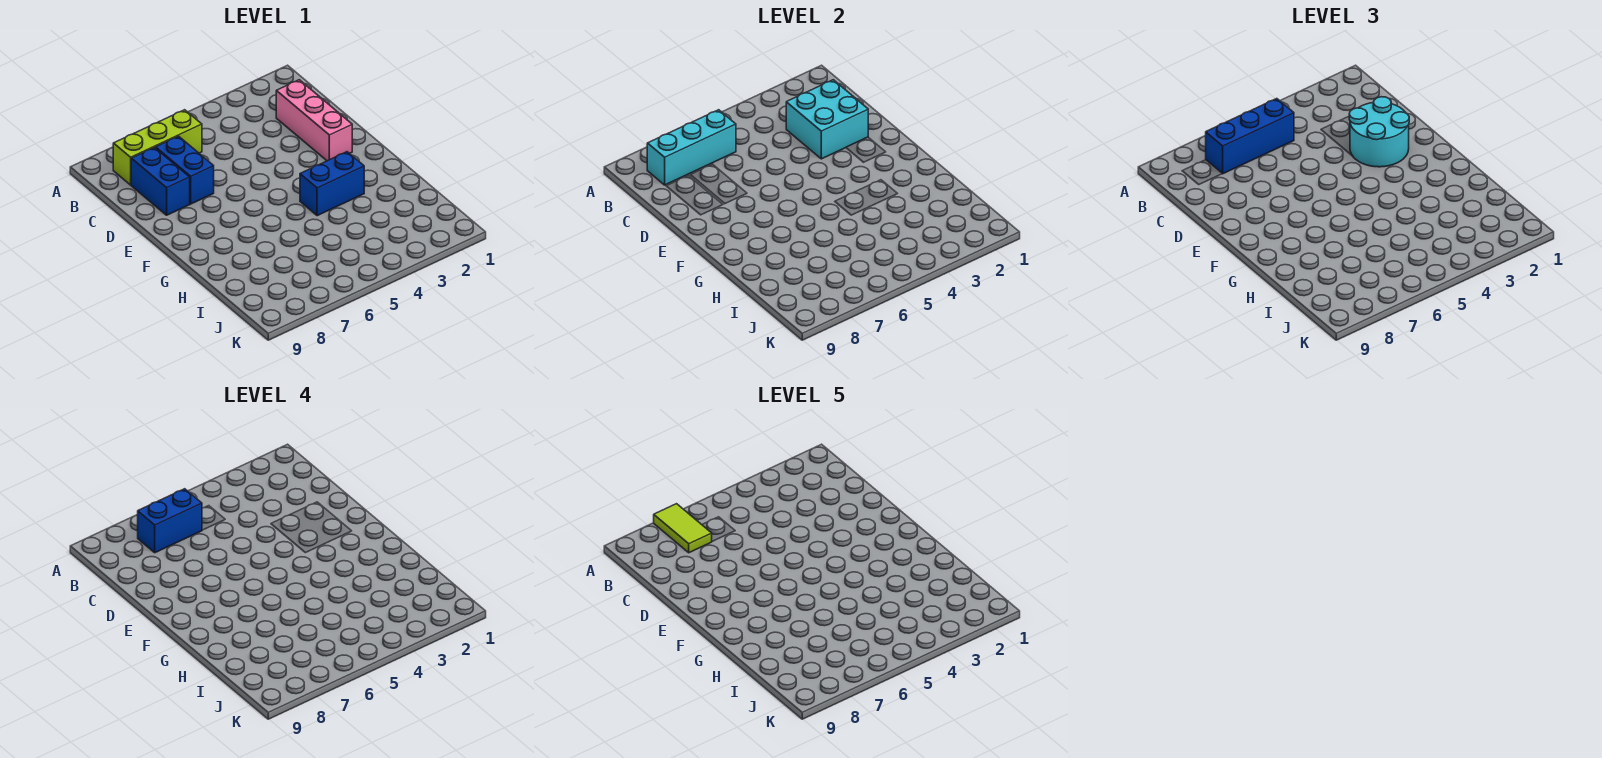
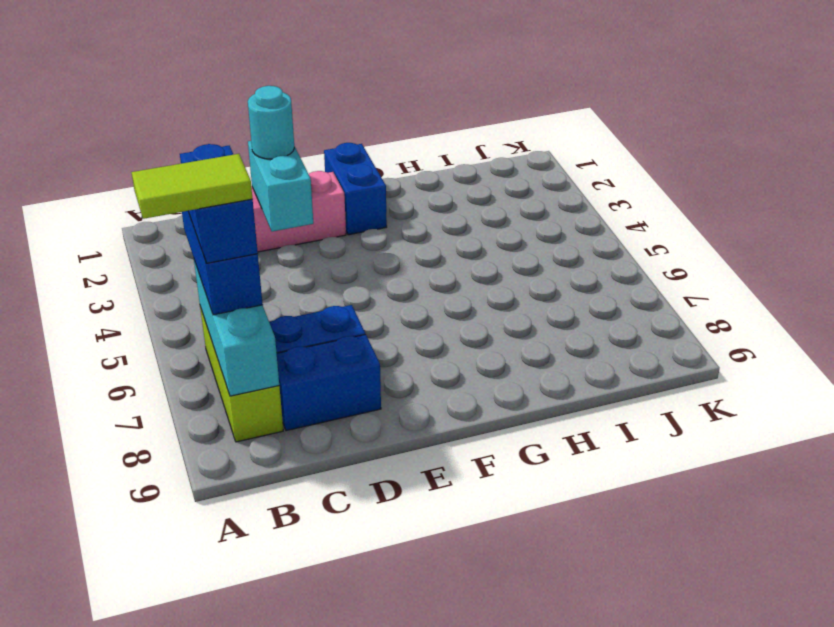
cyan 2x2 brick [786,80,868,159] -> cyan 1x2 brick [248,141,313,232]
cyan 2x2 round brick [1349,97,1409,167] -> cyan 1x1 round brick [248,86,294,159]
blue 1x2 brick [300,152,364,216] -> blue 1x2 brick moved to [324,143,387,235]

